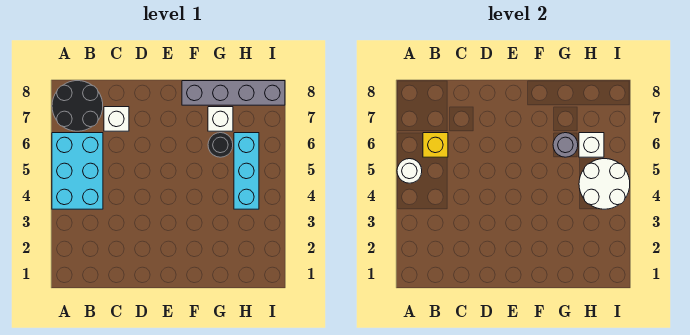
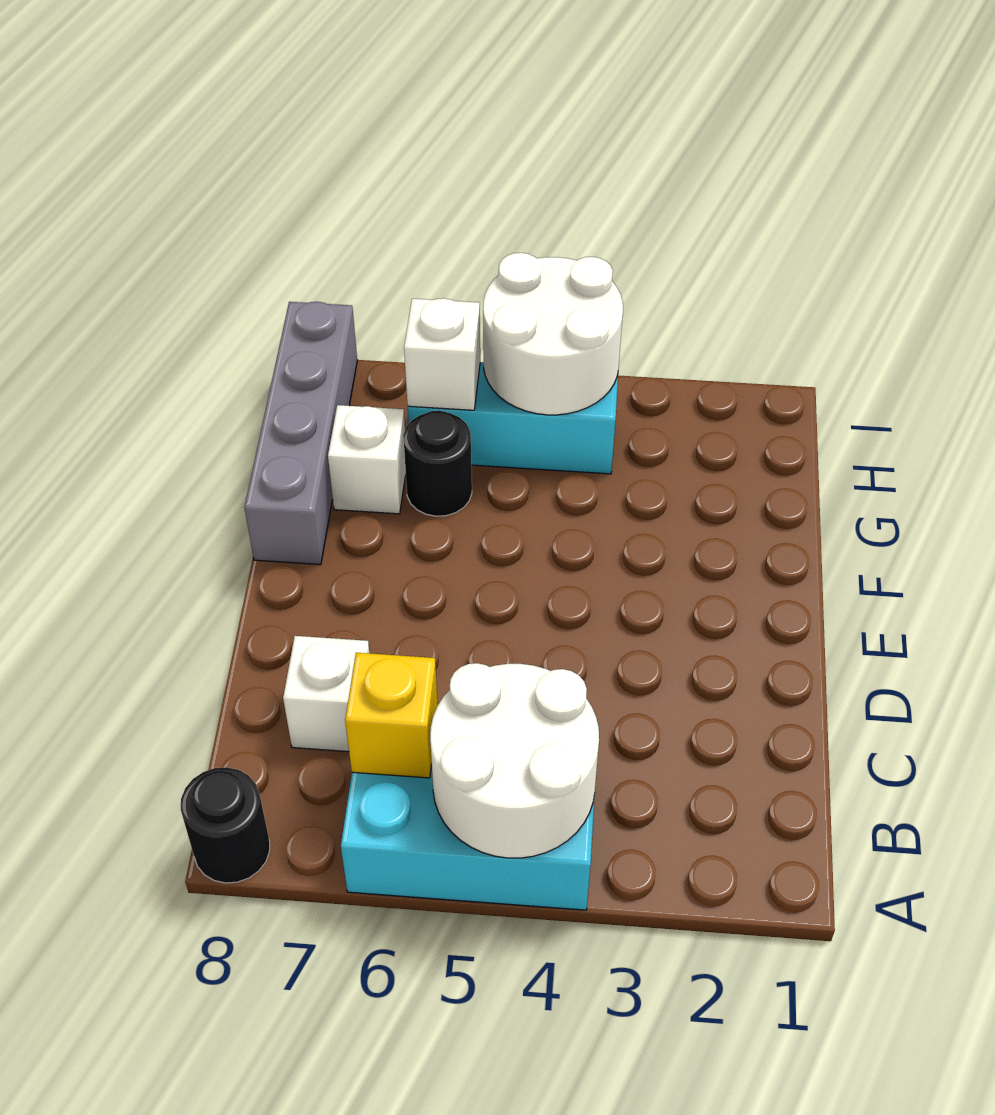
white 1x1 round brick [397,159,422,183] -> white 2x2 round brick [430,663,599,858]
black 2x2 round brick [52,81,103,131] -> black 1x1 round brick [181,767,270,883]
grey 1x1 round brick [553,133,578,157] -> none

